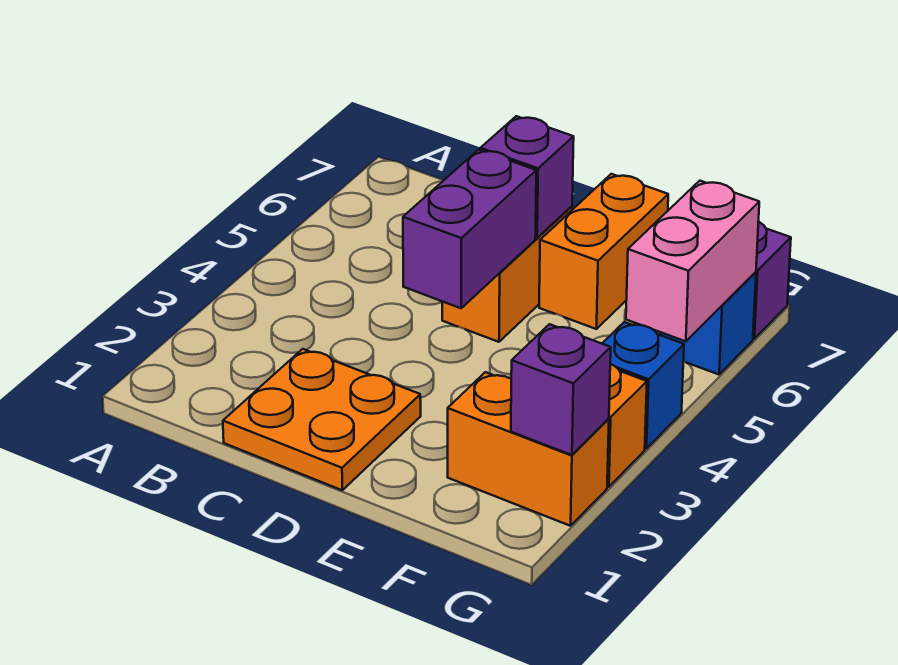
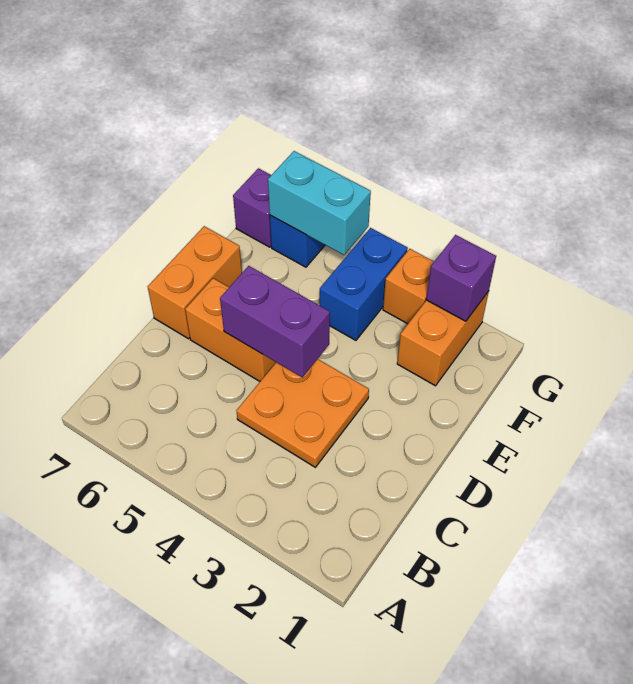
orange 2x2 plate [223,349,421,490] -> orange 2x2 plate moved to [236,359,369,467]
purple 1x1 brick [480,116,574,238] -> none
orange 1x2 brick [539,174,668,329] -> orange 1x2 brick turned to [148,226,242,339]
blue 1x1 brick [602,322,684,449] -> blue 1x2 brick [320,228,408,340]
pink 1x2 brick [626,181,759,341] -> cyan 1x2 brick [268,151,371,255]

